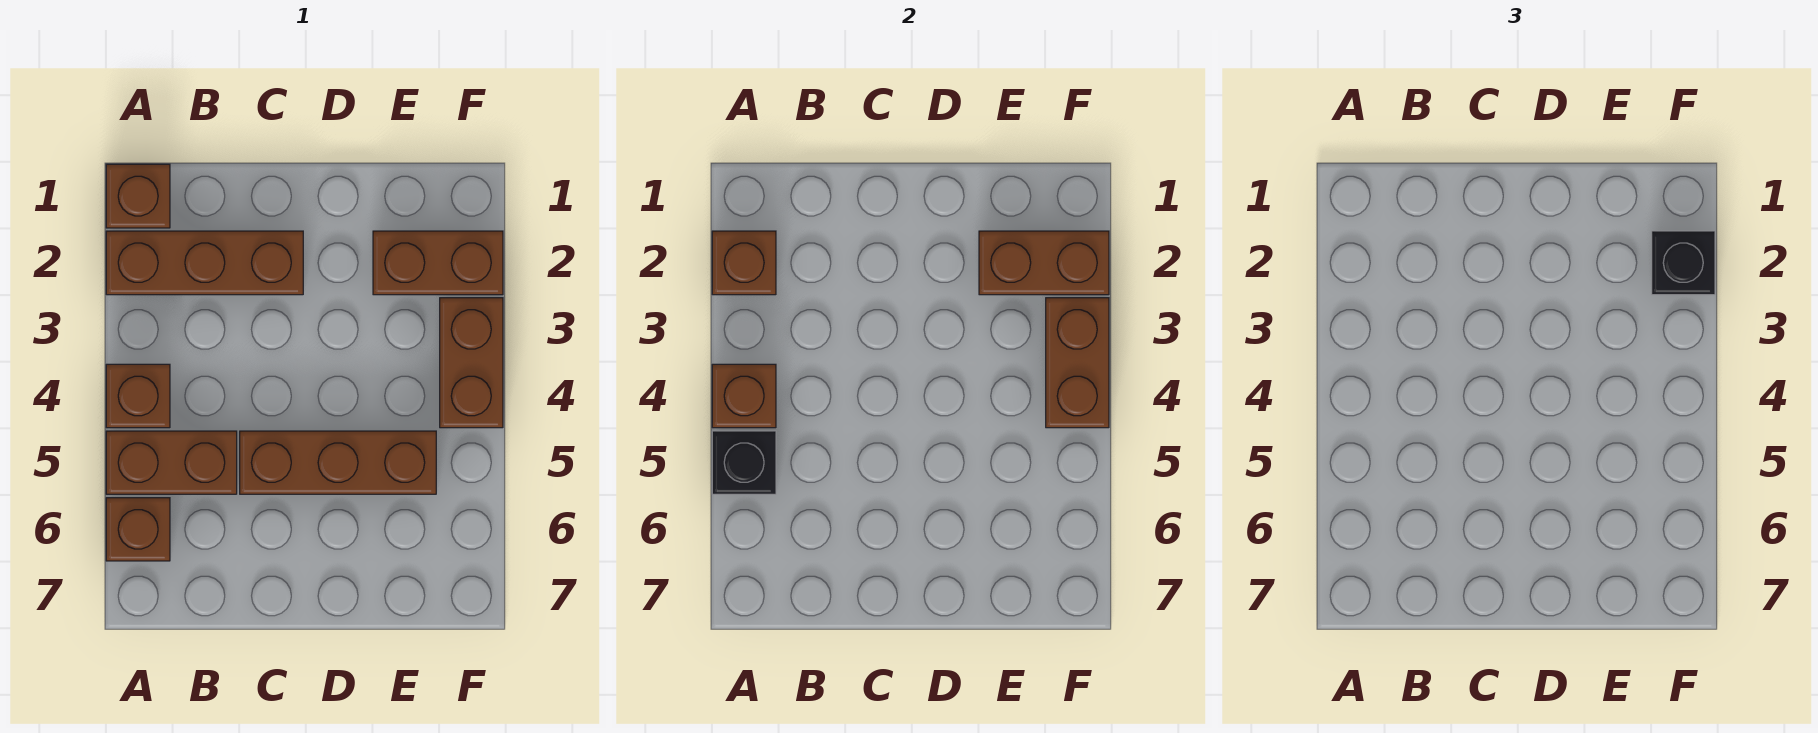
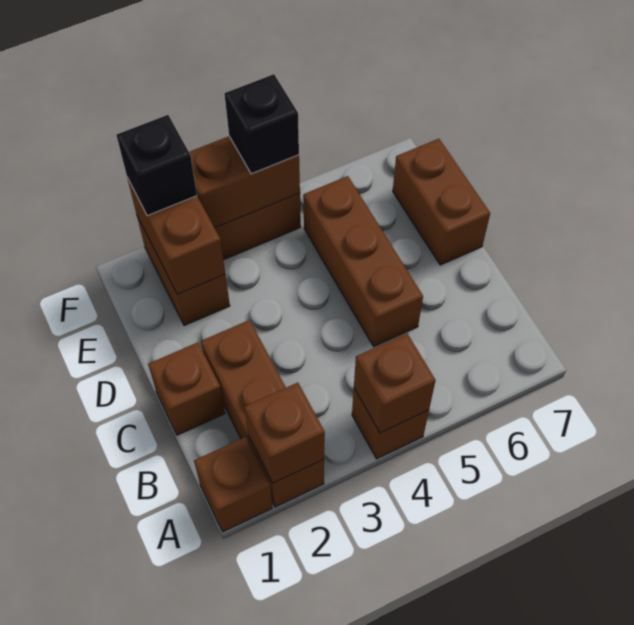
brown 1x2 brick [106,431,237,494] -> brown 1x2 brick moved to [393,139,490,265]
black 1x1 brick [712,431,776,494] -> black 1x1 brick moved to [224,74,299,174]
brown 1x1 brick [106,498,170,561] -> brown 1x1 brick moved to [148,342,225,435]

